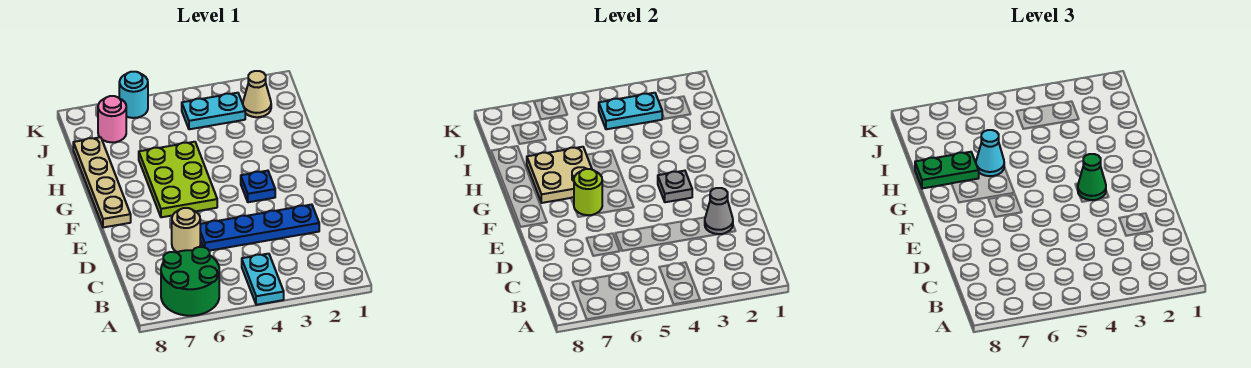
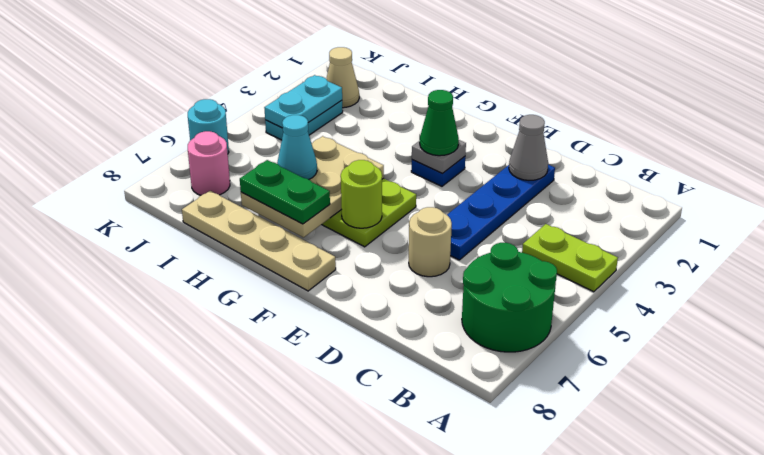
cyan 1x2 plate [242,254,284,305] -> lime 1x2 plate [522,224,618,292]
tan 2x2 plate [527,147,592,203] -> tan 2x3 plate [241,136,384,238]
green 1x2 plate [915,152,979,189] -> green 1x2 plate turned to [240,160,330,224]

